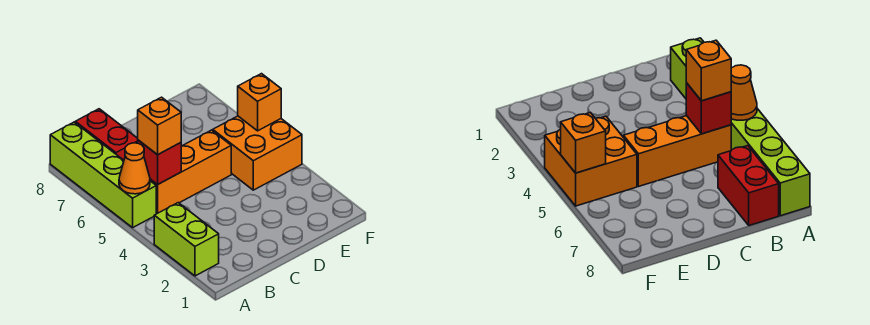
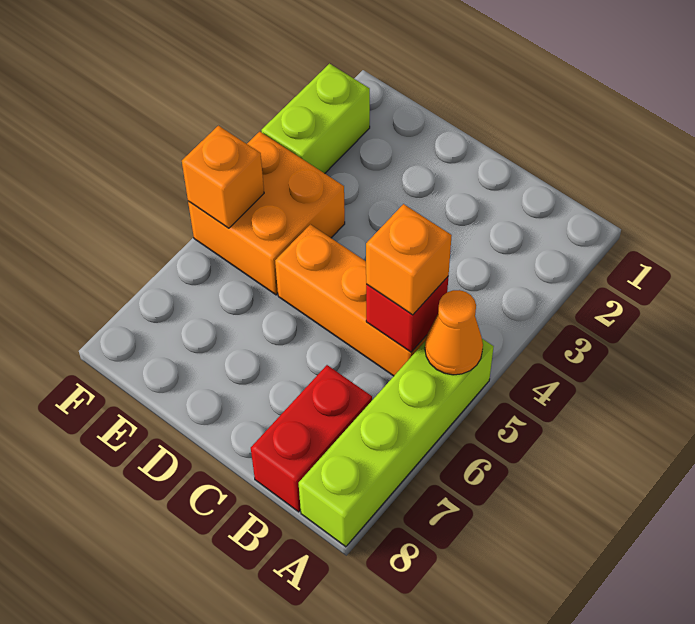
lime 1x2 brick [154,203,219,276] -> lime 1x2 brick moved to [261,64,370,173]

